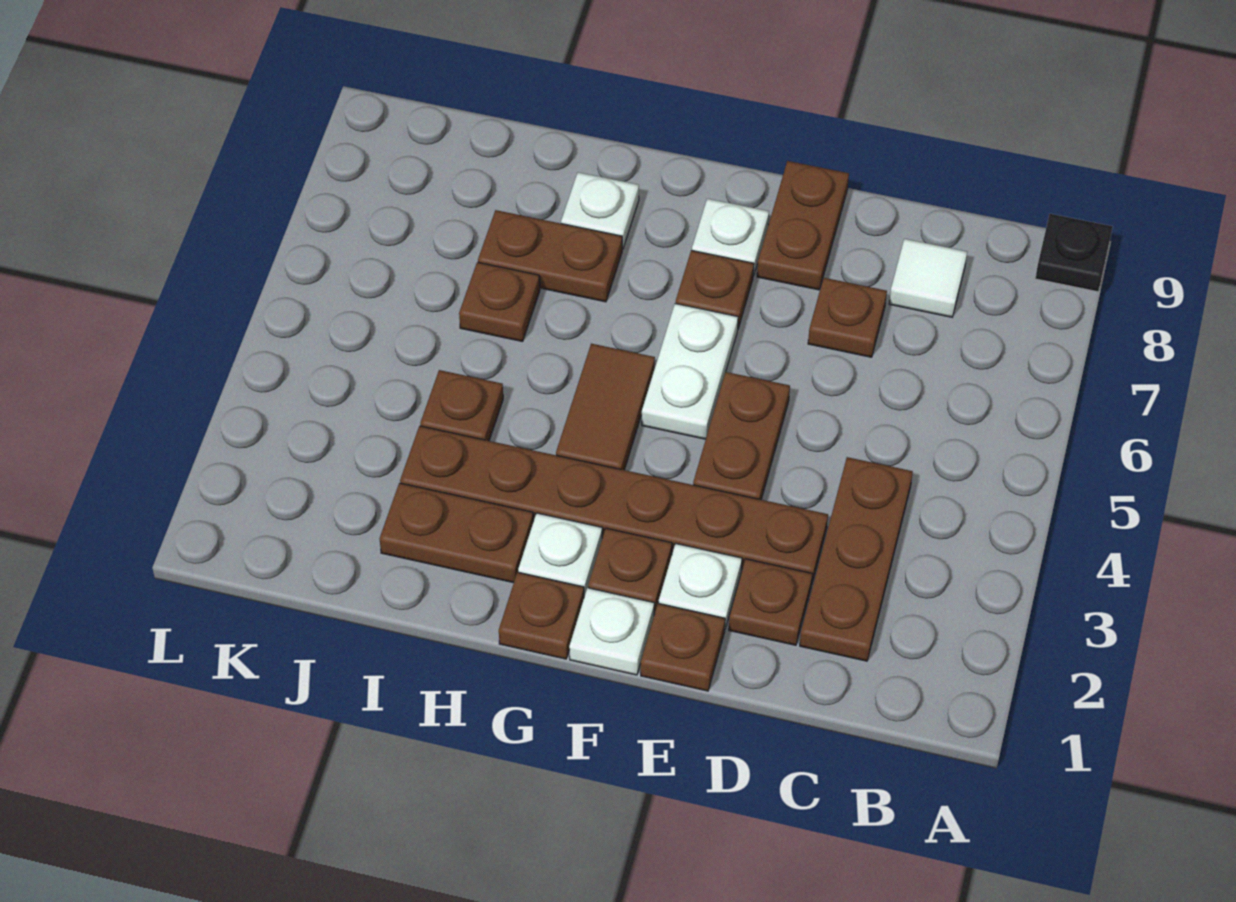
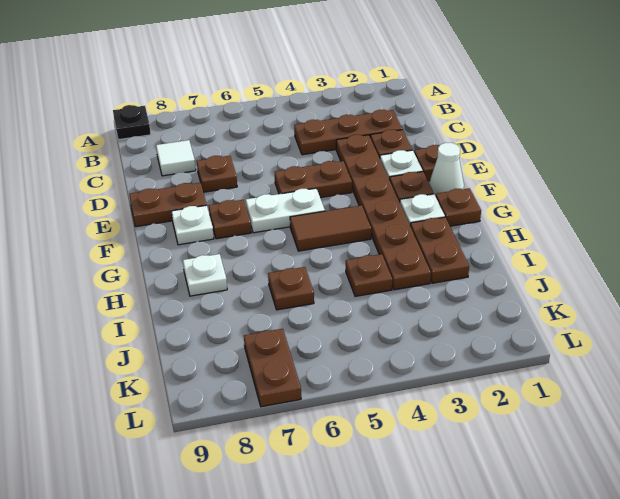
white 1x1 plate [569,588,654,675] -> white 1x1 cone [429,143,464,196]
brown 1x2 plate [478,210,622,302] -> brown 1x2 plate moved to [244,329,301,407]

